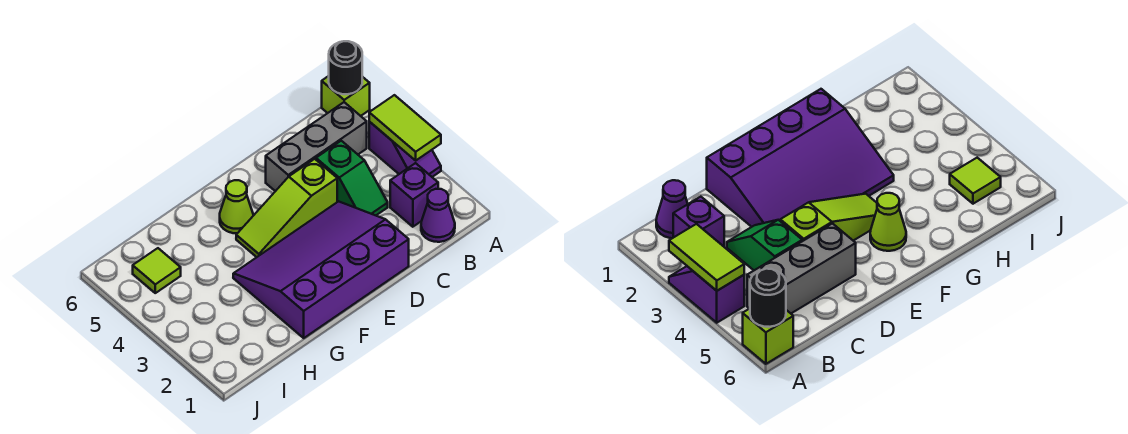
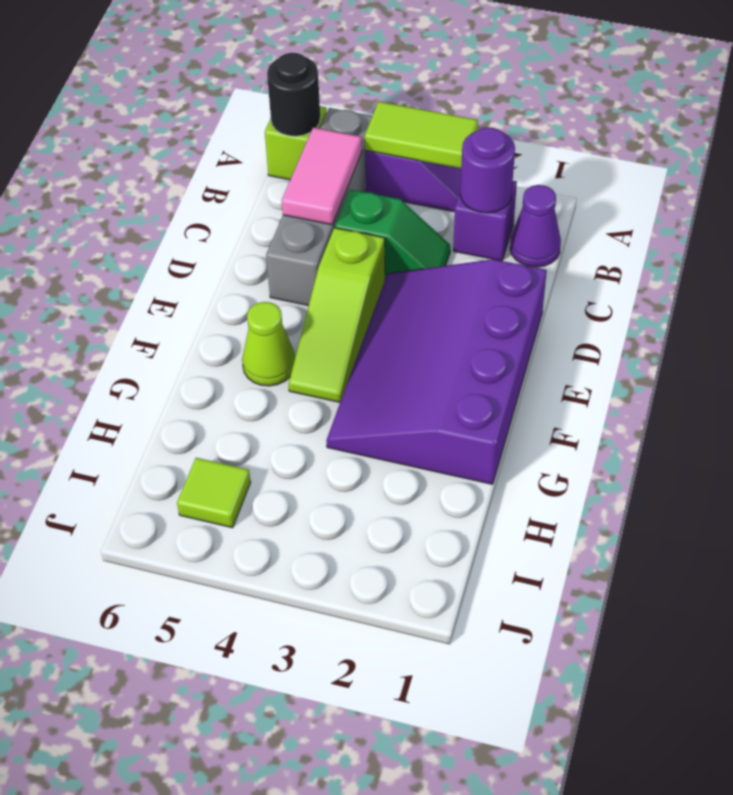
none -> purple 1x1 round brick [460,127,515,213]
grey 1x3 brick [266,102,367,191] -> grey 1x4 brick [266,108,372,306]
none -> pink 1x2 tile [282,128,362,225]

